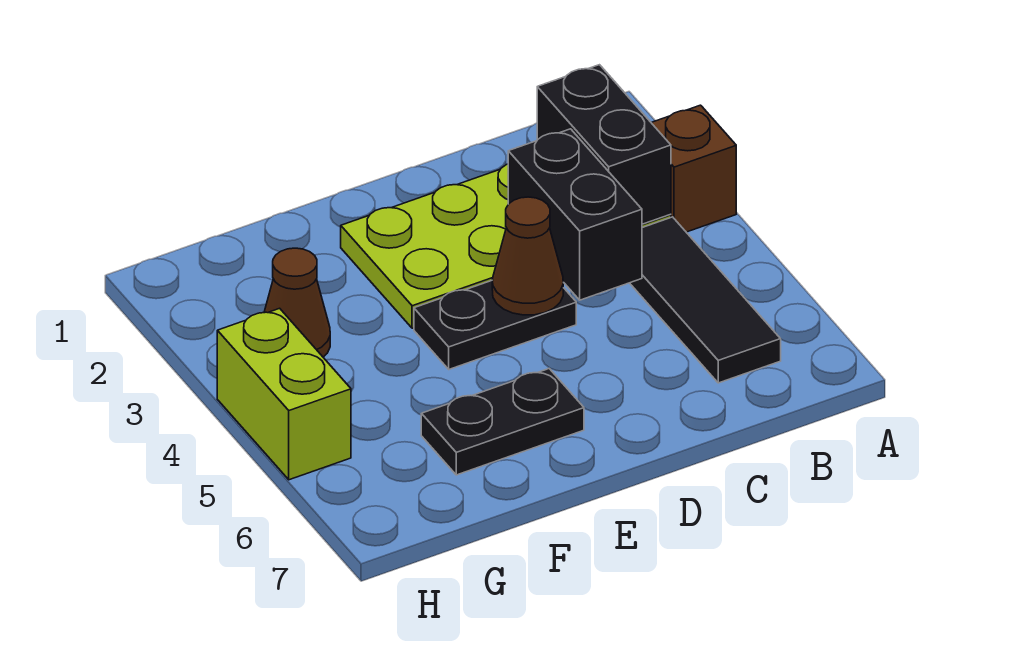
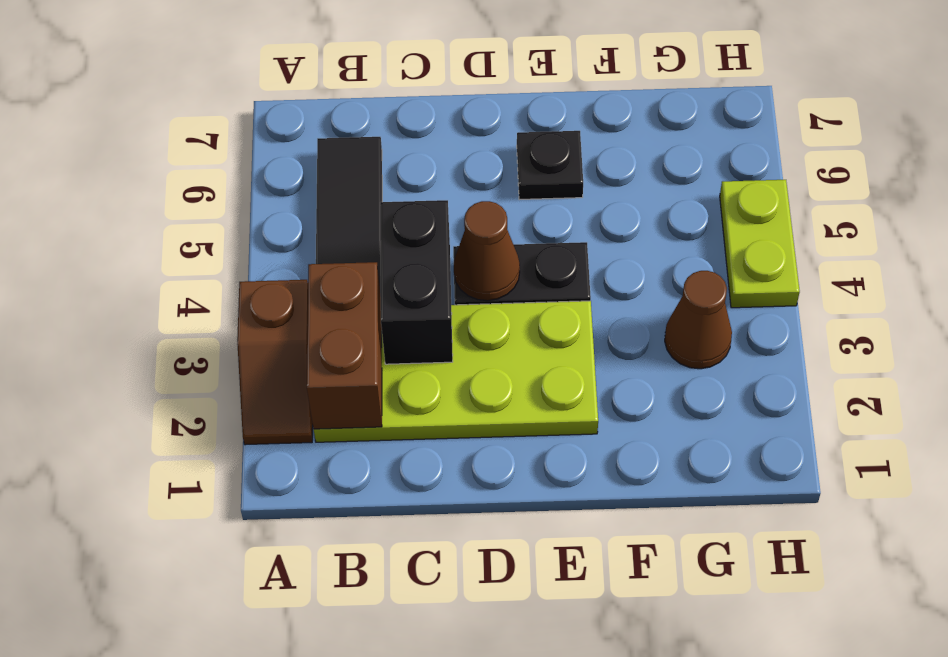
black 1x2 brick [537,65,671,224] -> brown 1x2 brick [307,262,382,429]
black 1x2 plate [421,369,584,475] -> black 1x1 plate [517,131,583,200]
lime 1x2 brick [217,308,351,480] -> lime 1x2 plate [720,180,800,308]

